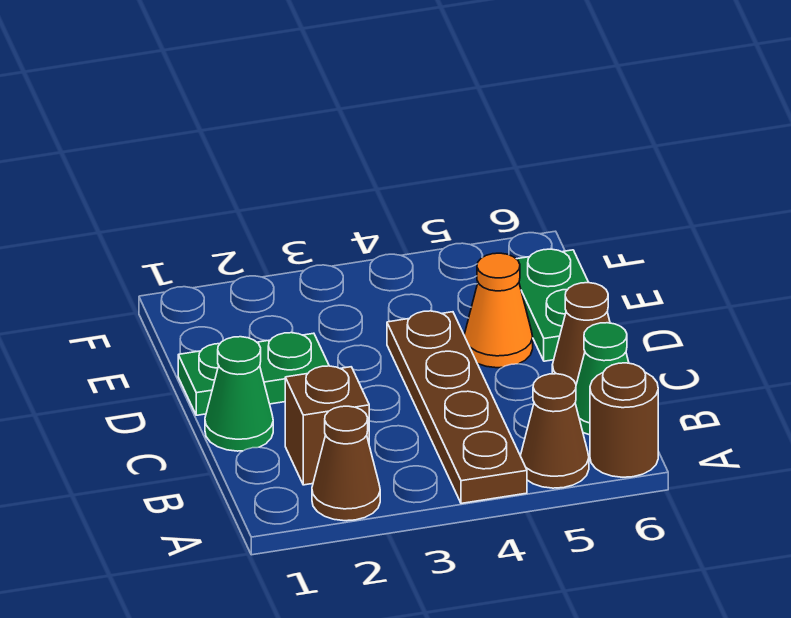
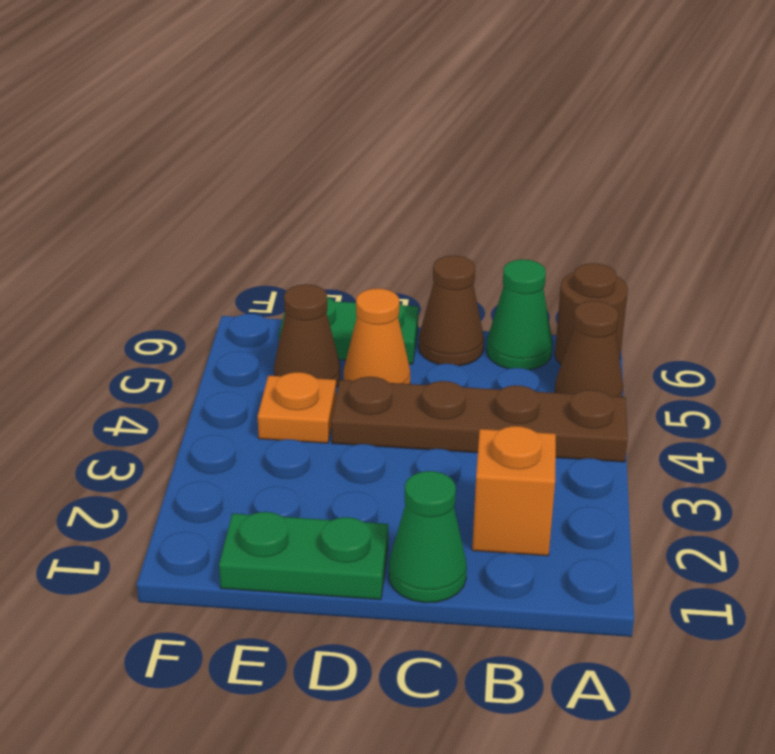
brown 1x1 cone [312,406,380,521] -> brown 1x1 cone moved to [274,284,340,388]
brown 1x1 brick [285,366,369,485] -> orange 1x1 brick [472,426,556,556]
green 1x2 plate [178,333,329,415] -> green 1x2 plate turned to [219,512,388,600]
none -> orange 1x1 plate [258,372,336,443]

